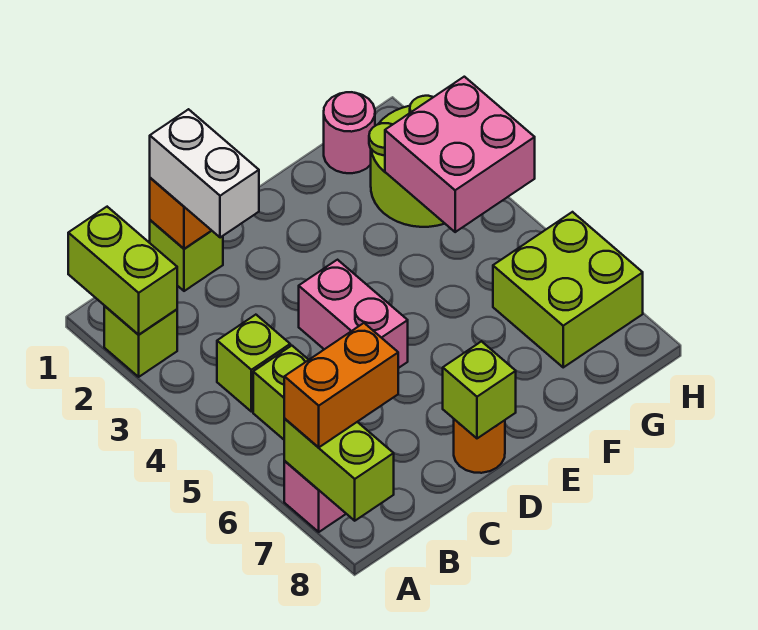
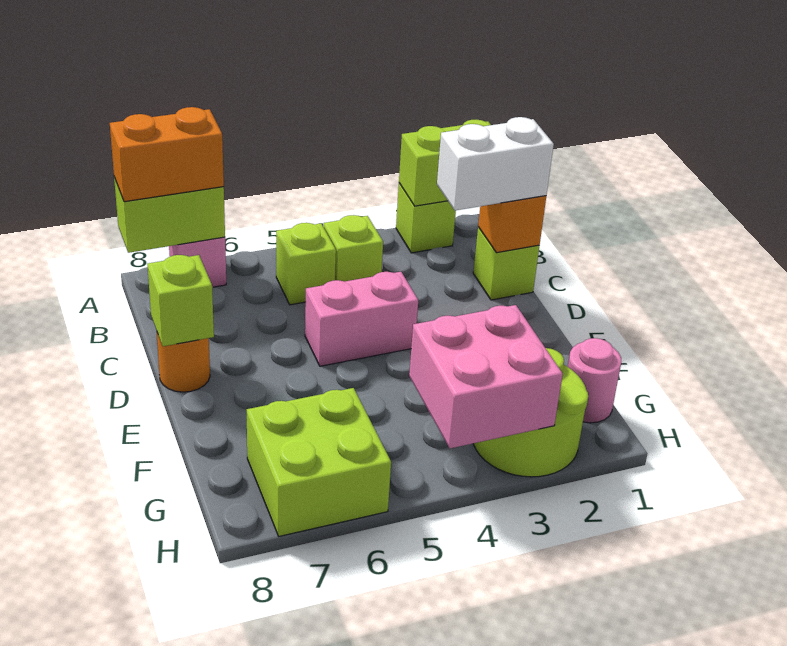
orange 1x2 brick [284,323,398,447] -> orange 1x2 brick turned to [110,107,224,202]

